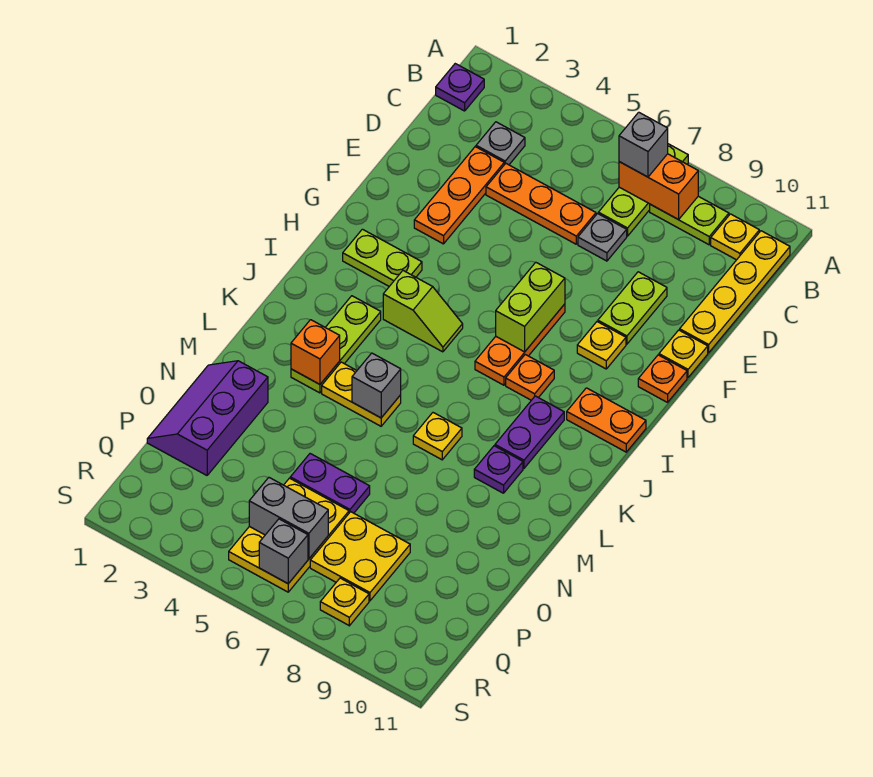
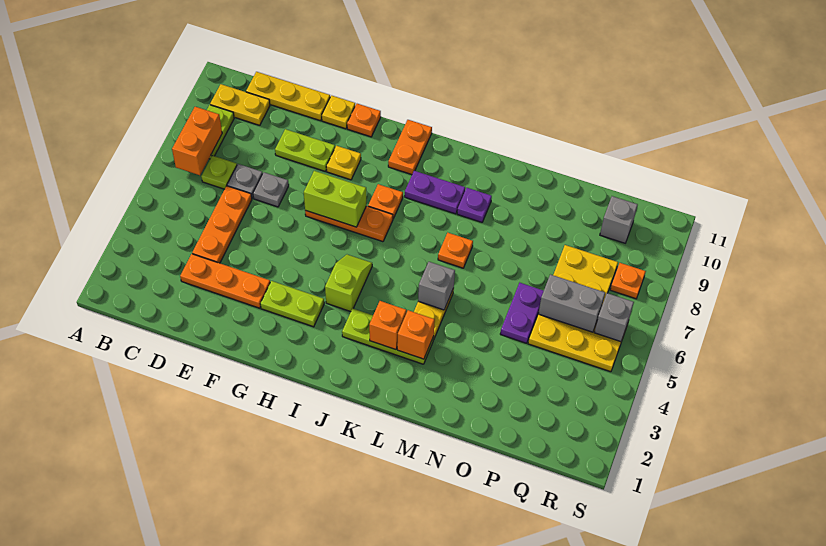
lime 1x3 plate [598,144,688,236] -> lime 1x1 plate [201,156,237,189]
purple 1x1 plate [436,64,484,111] -> none
grey 1x1 brick [619,112,668,177] -> grey 1x1 brick moved to [600,196,638,243]
yellow 1x1 plate [711,214,759,260] -> yellow 1x2 plate [210,84,270,125]
yellow 1x4 plate [680,231,790,353] -> yellow 1x3 plate [246,72,330,121]
grey 1x1 plate [476,122,525,165] -> grey 1x1 plate moved to [253,172,289,207]
lime 1x2 plate [343,229,422,286] -> lime 1x2 plate turned to [261,281,324,327]
none -> orange 1x1 brick [369,301,406,350]
yellow 1x1 plate [413,413,462,460] -> orange 1x1 plate [438,233,473,268]
purple 2x3 slope [147,361,268,475] -> none
grey 1x2 brick [249,478,328,559] -> grey 1x2 brick turned to [538,274,605,332]
yellow 1x1 plate [320,578,369,626] -> orange 1x1 plate [610,263,646,299]

